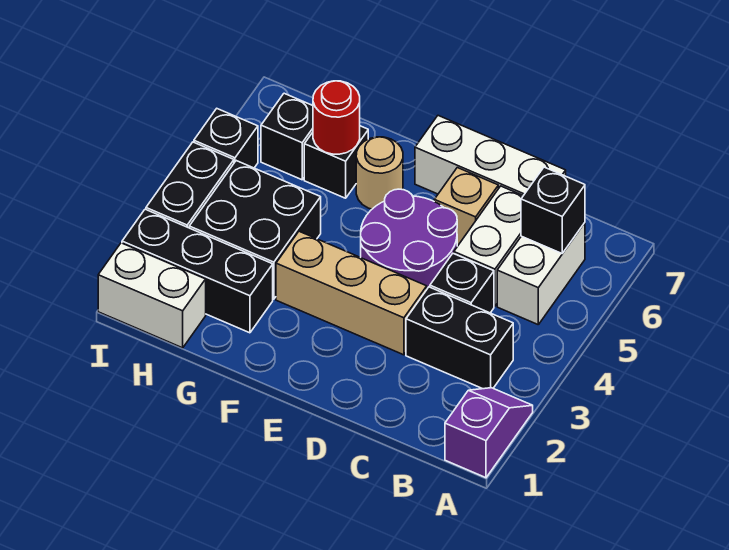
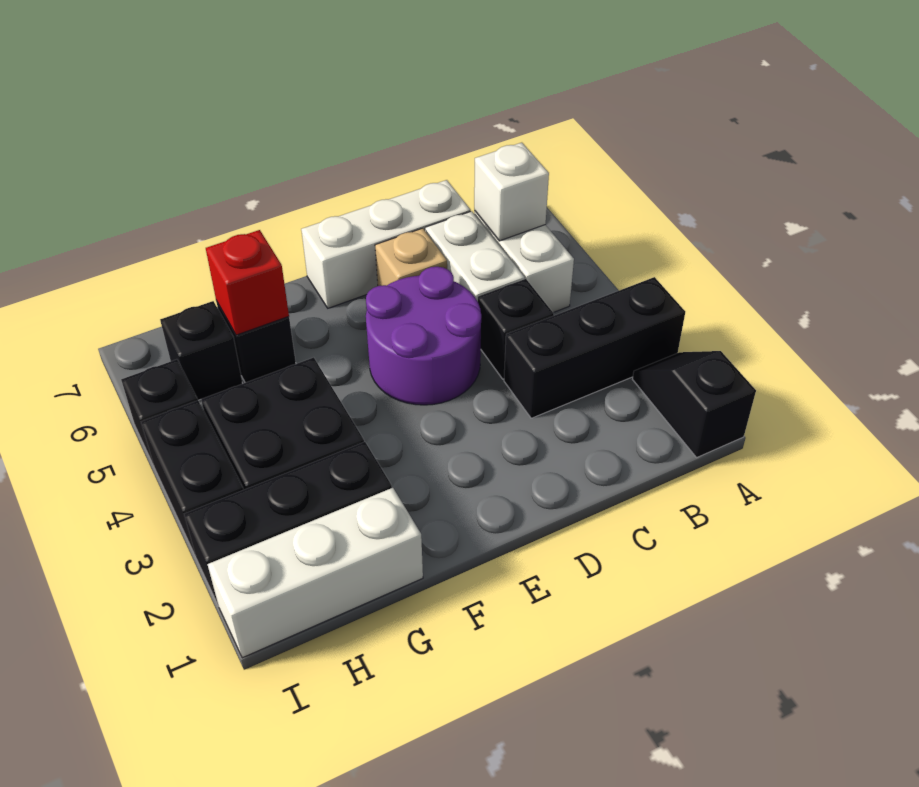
purple 1x2 slope [445,388,533,478] -> black 1x2 slope [633,351,756,457]
black 1x2 brick [406,287,513,389] -> black 1x3 brick [504,277,685,418]
black 1x1 brick [521,167,585,253] -> white 1x1 brick [474,143,549,241]
tan 1x3 brick [276,231,427,355] -> none
tan 1x1 round brick [356,137,403,209] -> none
red 1x1 round brick [313,81,360,154] -> red 1x1 brick [206,230,289,335]
white 1x2 brick [98,243,206,348] -> white 1x3 brick [207,488,423,658]

